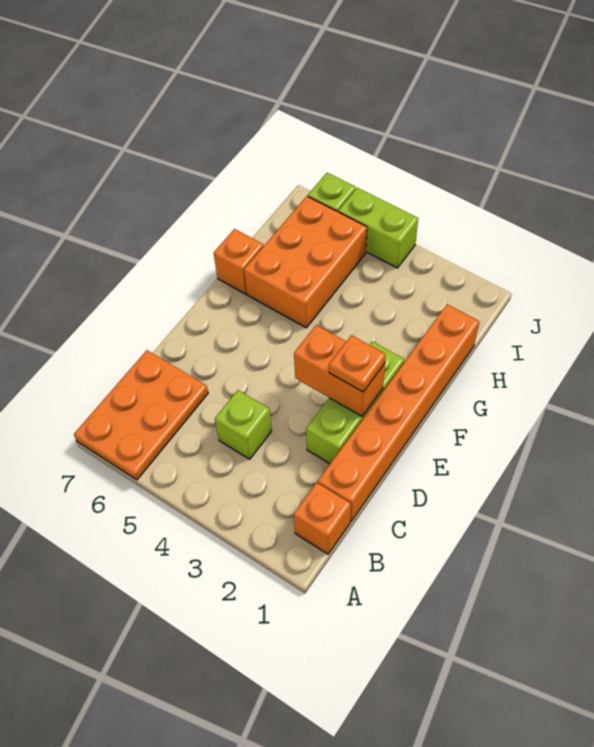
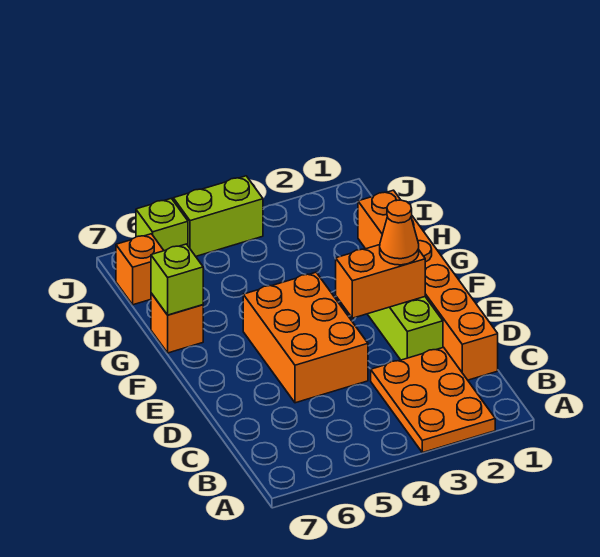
orange 2x3 plate [74,350,208,480] -> orange 2x3 plate moved to [371,347,495,453]
orange 1x1 brick [294,483,351,554] -> orange 1x1 brick moved to [116,234,164,305]
lime 1x1 brick [215,390,272,459] -> lime 1x1 brick moved to [151,244,203,315]
orange 1x1 plate [329,335,386,392] -> orange 1x1 cone [380,200,419,265]
orange 2x3 brick [244,196,367,328] -> orange 2x3 brick moved to [243,272,368,403]

